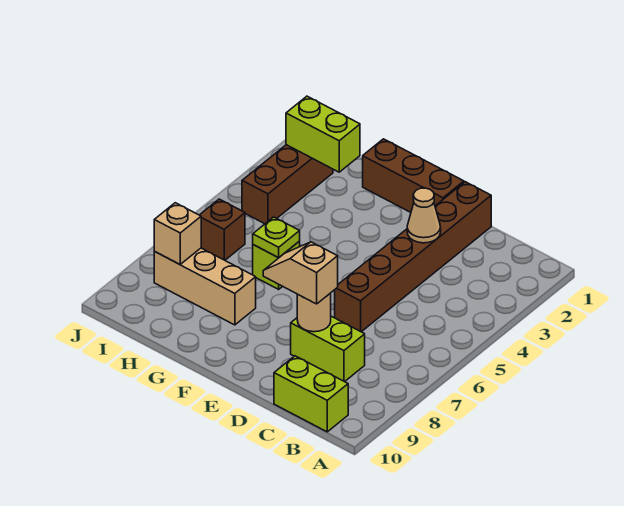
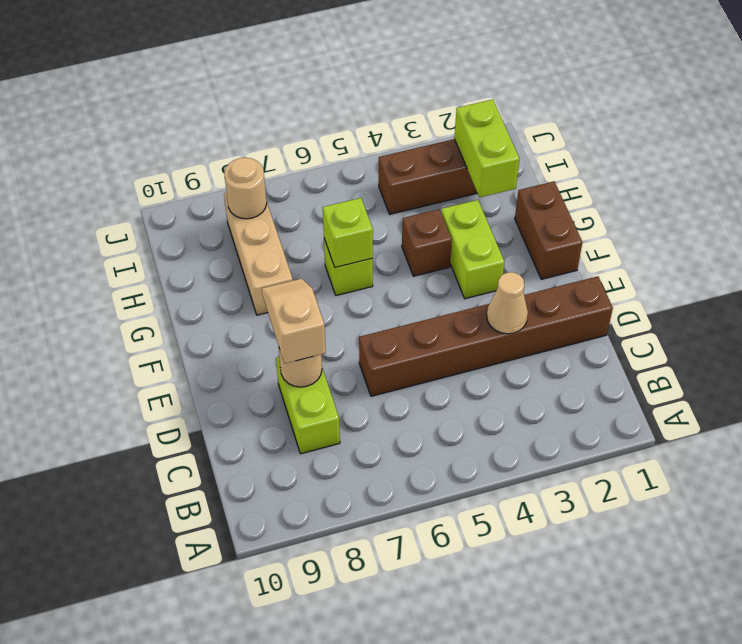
lime 1x2 brick [274,356,348,432] -> lime 1x2 brick moved to [441,200,504,299]
brown 1x3 brick [363,139,464,212] -> brown 1x2 brick [515,182,582,279]
lime 1x1 plate [253,217,300,258] -> lime 1x1 brick [323,198,373,267]
brown 1x1 brick [200,199,245,260] -> brown 1x1 brick moved to [402,209,452,276]
tan 1x1 brick [154,203,201,264] -> tan 1x1 round brick [224,158,267,219]

